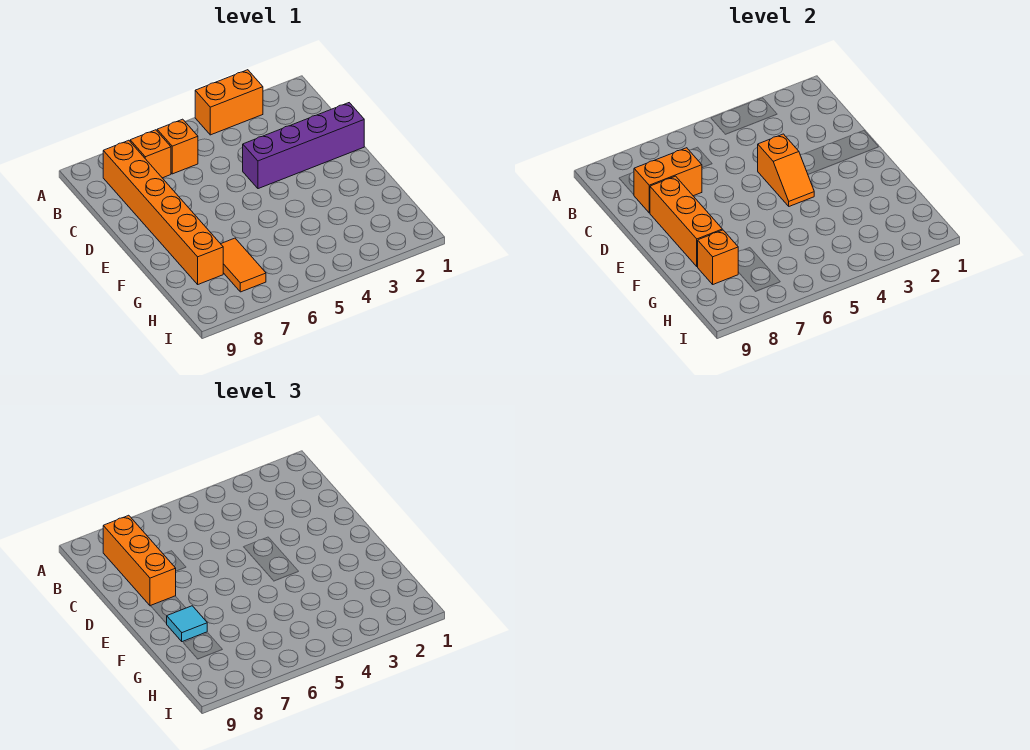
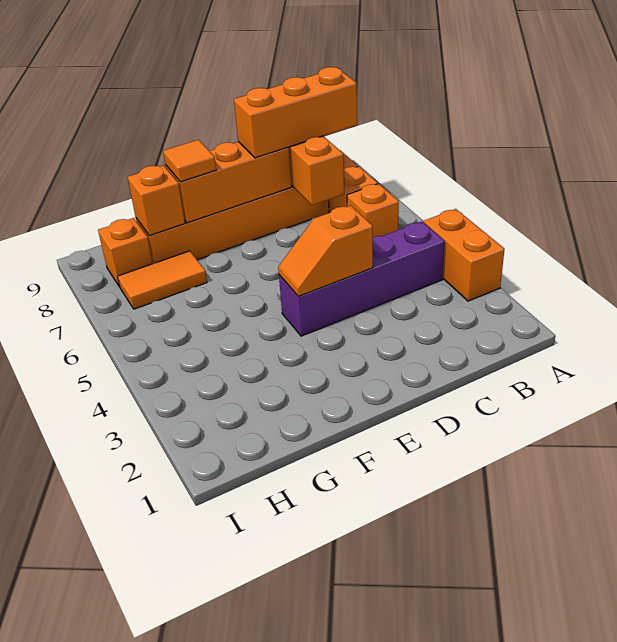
purple 1x4 brick [243,103,364,189] -> purple 1x4 brick turned to [279,221,445,336]
cyan 1x1 tile [167,606,207,642] -> orange 1x1 tile [163,140,216,182]
none -> orange 1x1 brick [98,218,153,287]

